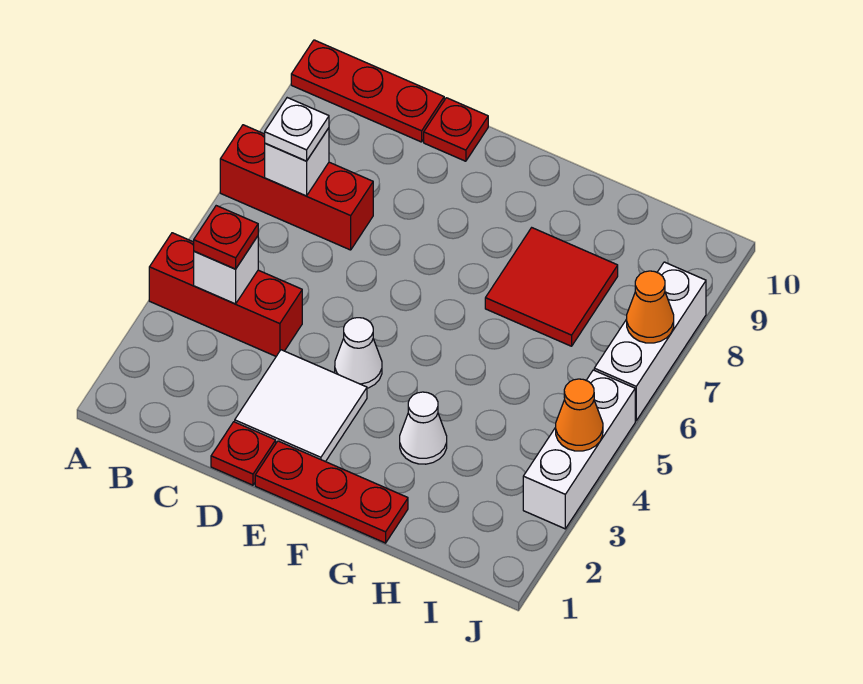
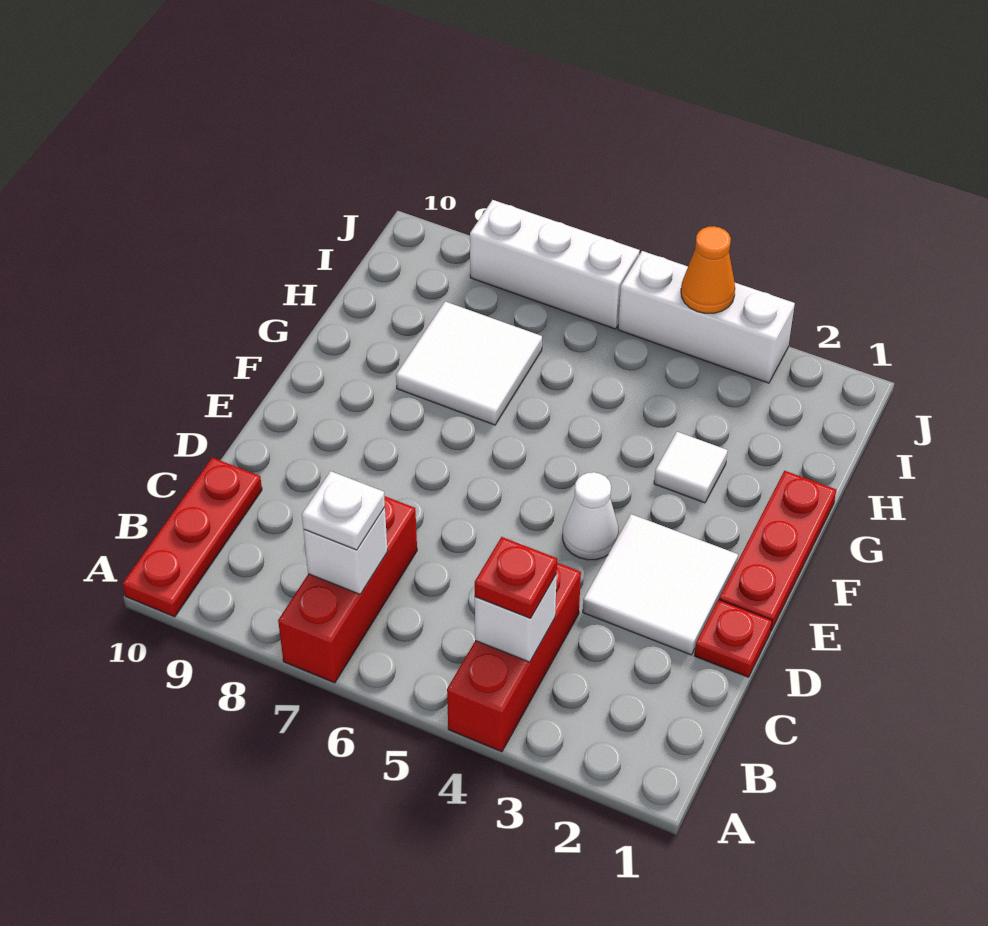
red 1x1 plate [424,98,488,161] -> none
white 1x1 cone [400,392,447,464] -> white 1x1 tile [654,432,728,503]
red 2x2 tile [485,228,618,346] -> white 2x2 tile [396,302,542,425]
orange 1x1 cone [627,271,674,343] -> none

